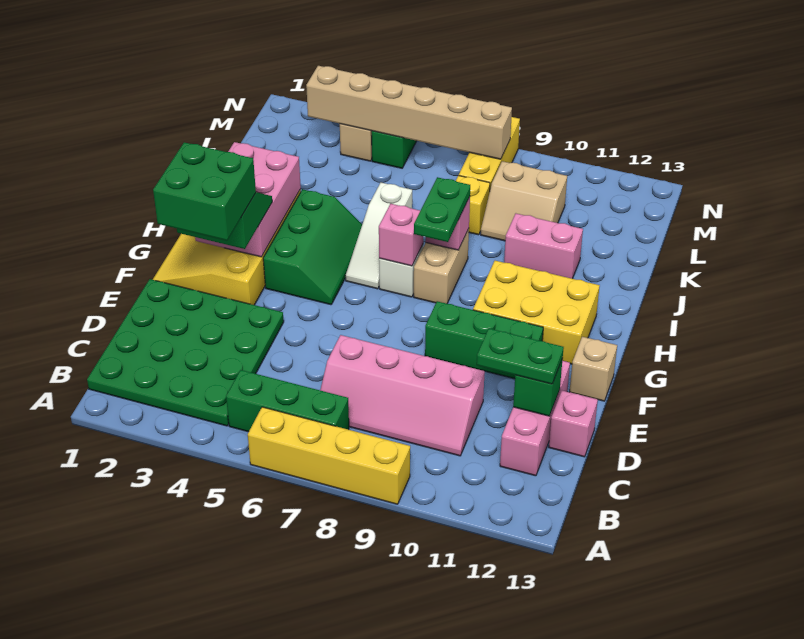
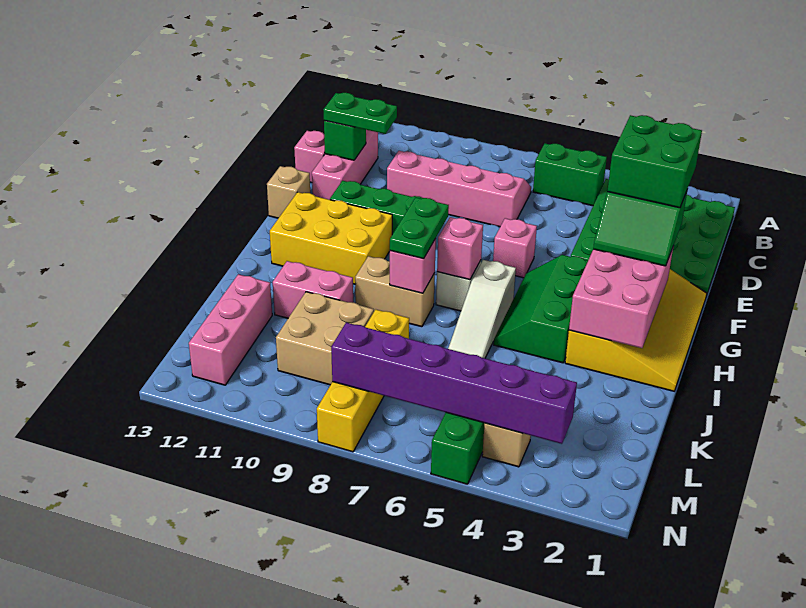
yellow 1x4 brick [248,407,410,504] -> none
green 1x3 brick [226,370,349,432] -> green 1x2 brick [533,144,607,206]
none -> pink 1x1 brick [493,218,537,278]
white 1x3 slope [346,182,412,289] -> white 1x3 slope turned to [448,260,516,358]
tan 1x2 brick [414,229,469,303] -> tan 1x2 brick turned to [355,256,435,327]
tan 2x2 slope [481,161,567,241] -> tan 2x2 brick [276,292,374,385]
none -> pink 1x3 brick [189,274,272,385]
tan 1x6 brick [306,66,512,159] -> purple 1x6 brick [331,323,577,444]

